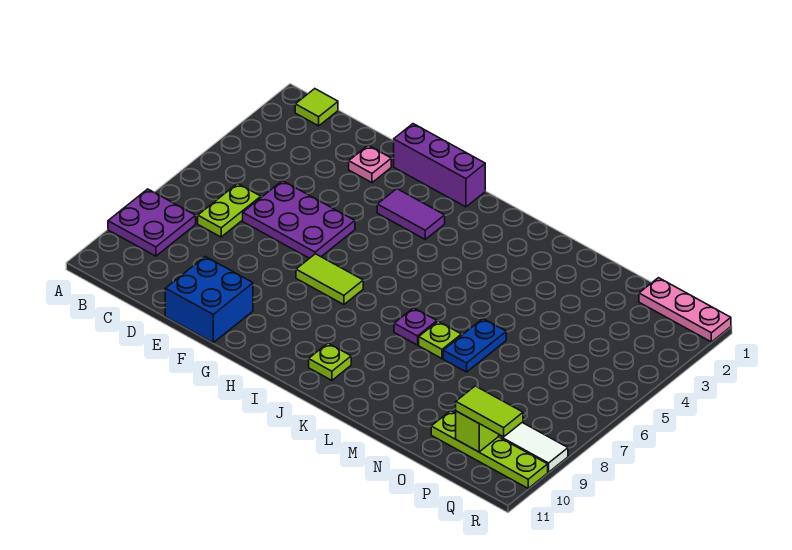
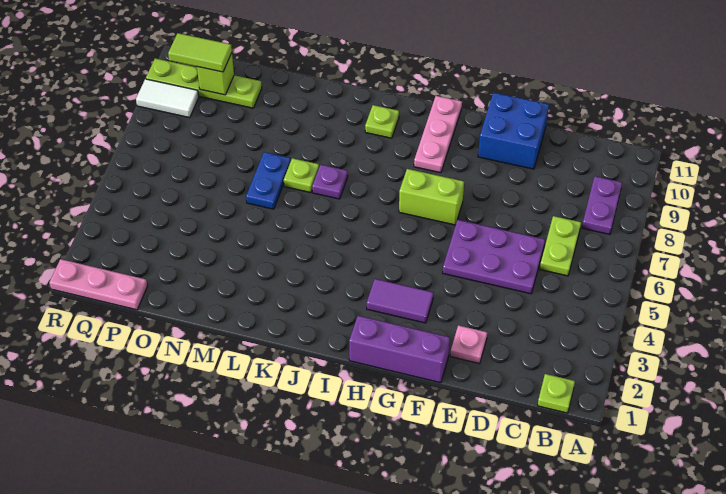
purple 2x2 plate [108,189,196,256] -> purple 1x2 plate [582,176,622,234]
lime 1x1 tile [295,89,338,126] -> lime 1x1 plate [537,374,575,413]
lime 1x2 tile [296,254,363,305] -> lime 1x2 brick [399,169,464,225]
none -> pink 1x3 plate [414,96,462,173]

